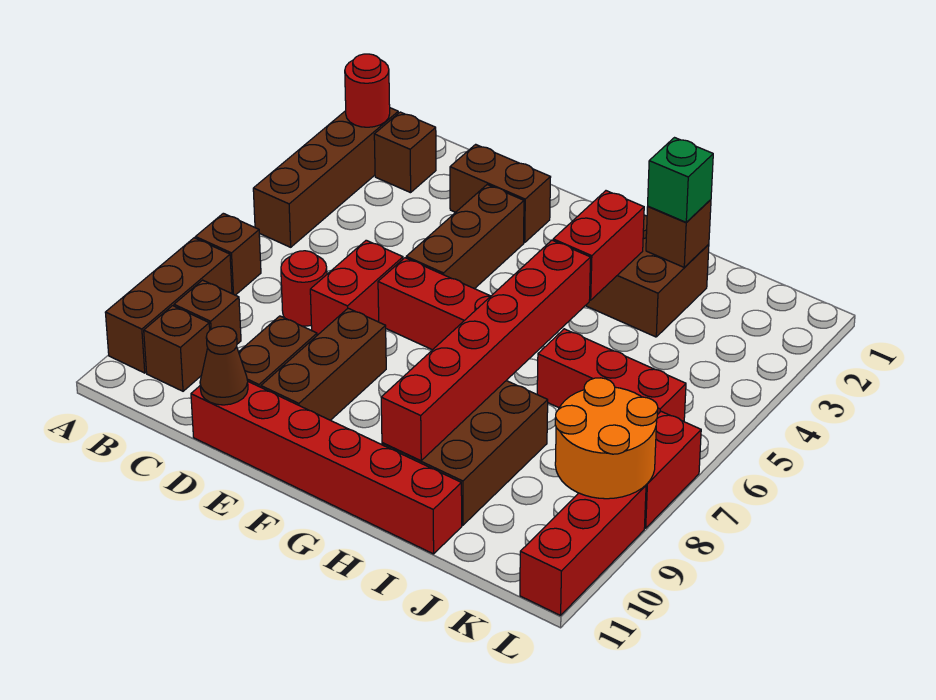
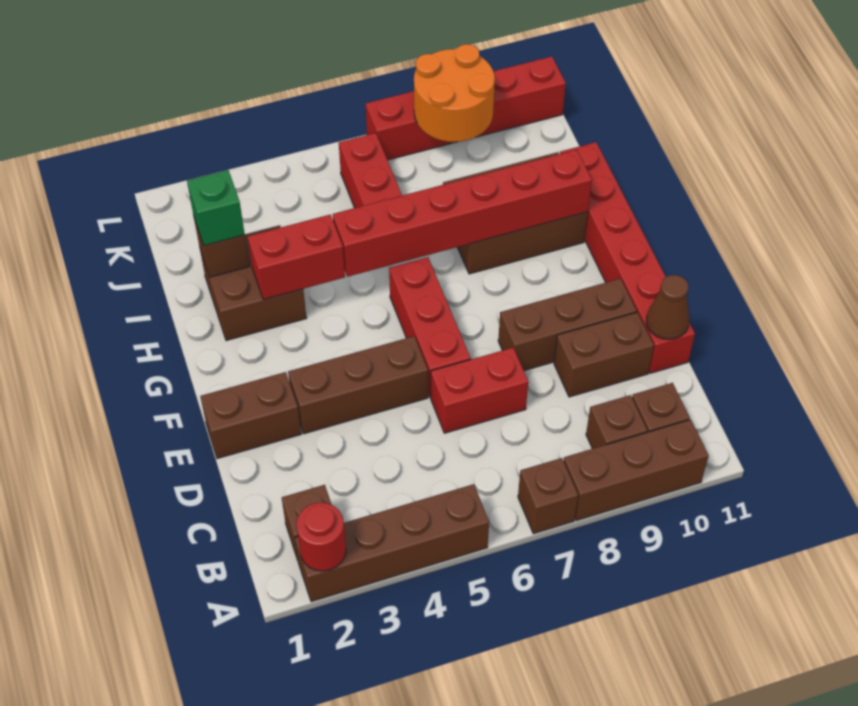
red 1x1 round brick [281,251,327,326] -> none
brown 1x2 brick [450,144,551,243] -> brown 1x2 brick turned to [200,372,301,459]

